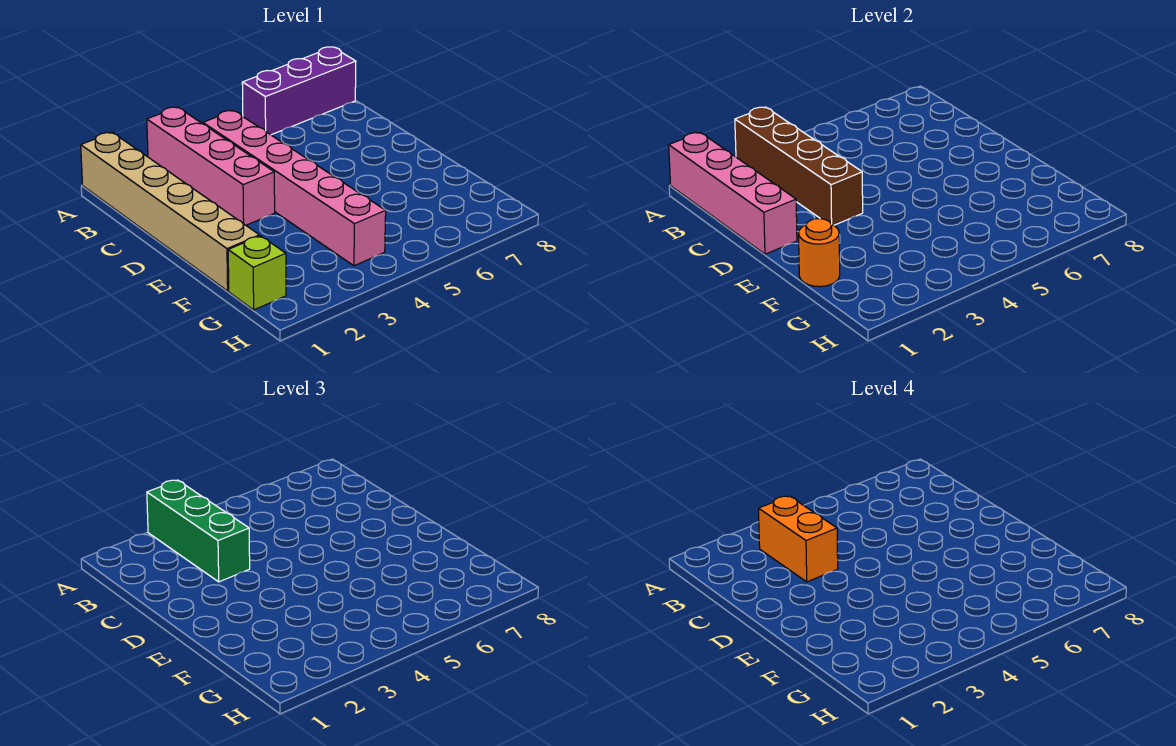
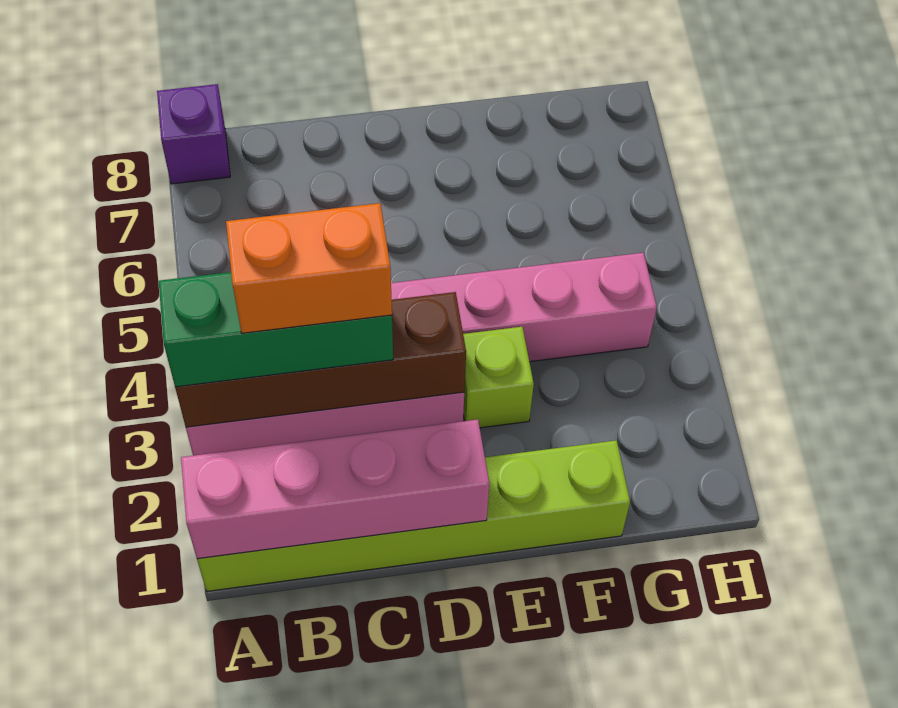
tan 1x6 brick [81,132,259,291] -> lime 1x6 brick [197,440,630,591]
purple 1x3 brick [242,47,356,135] -> purple 1x1 brick [157,84,230,184]
orange 1x1 round brick [799,219,840,287] -> none
lime 1x1 brick [228,236,286,310] -> lime 1x1 brick moved to [463,327,534,428]

